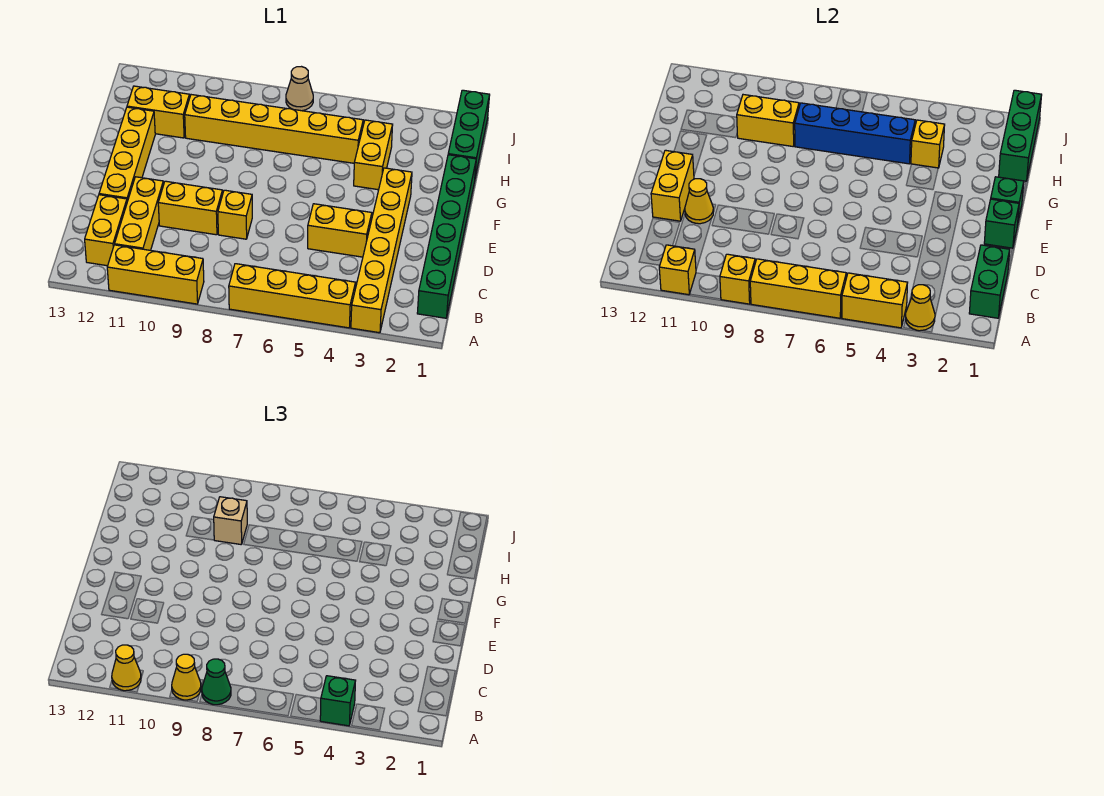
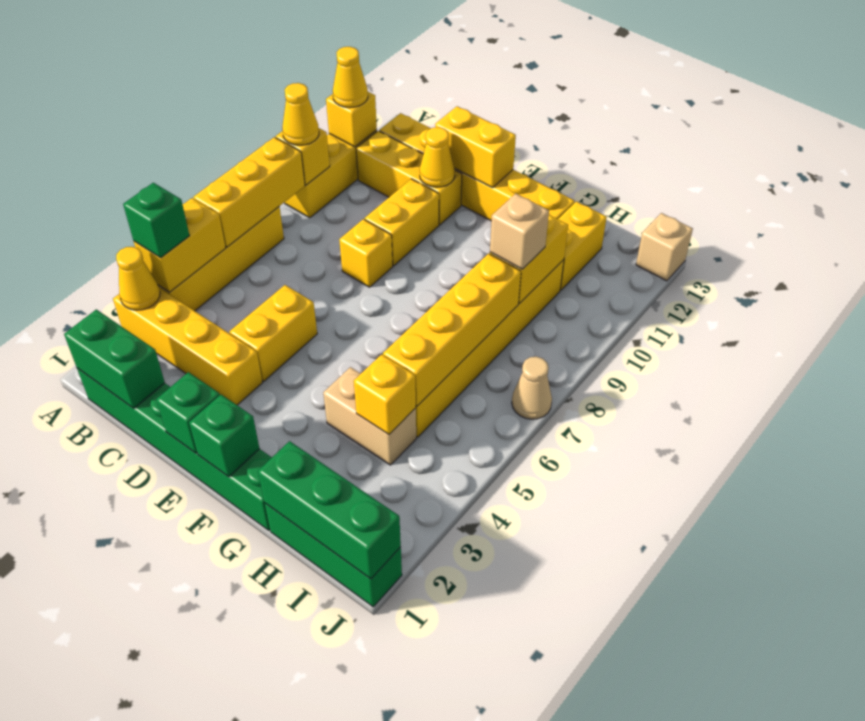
yellow 1x6 brick [351,168,412,333] -> yellow 1x4 brick [113,288,263,405]
green 1x1 cone [202,659,231,705] -> none
yellow 1x2 brick [354,120,393,190] -> tan 1x2 brick [323,367,416,465]
blue 1x4 brick [795,103,915,164] -> yellow 1x4 brick [383,253,521,406]
none -> tan 1x1 brick [636,213,693,281]

